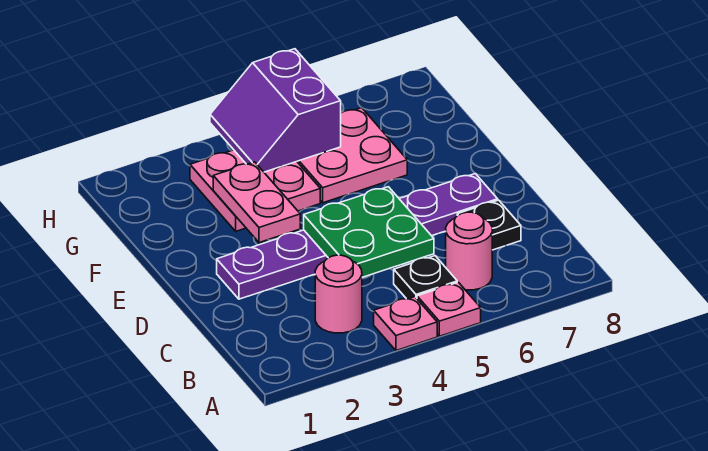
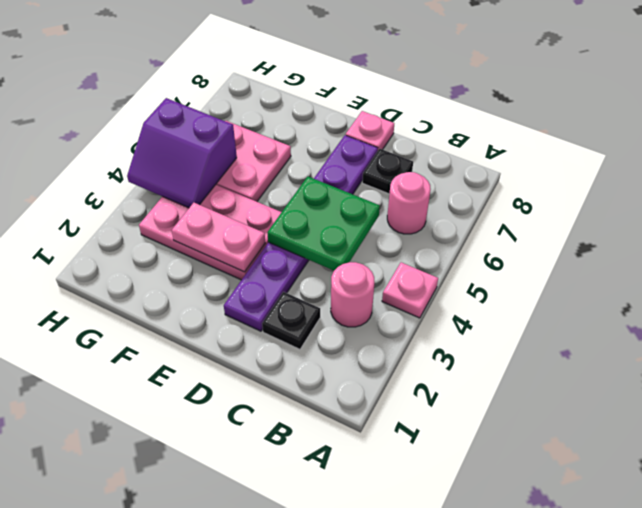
pink 1x1 plate [417,282,481,336] -> pink 1x1 plate moved to [346,111,394,150]
black 1x1 plate [394,256,457,299] -> black 1x1 plate moved to [262,292,320,349]
pink 2x2 plate [190,150,320,231] -> pink 2x3 plate [139,185,282,280]

